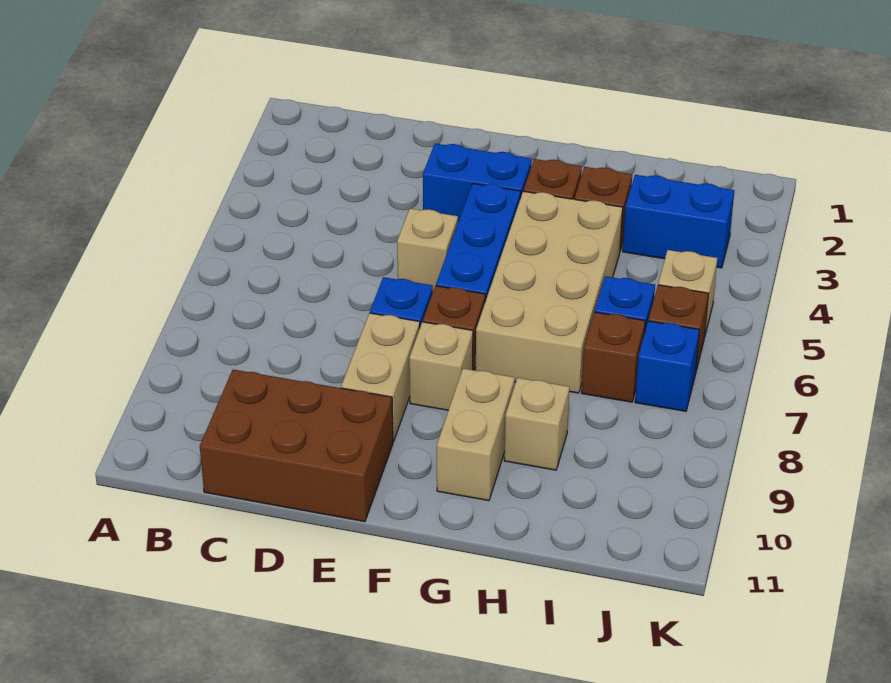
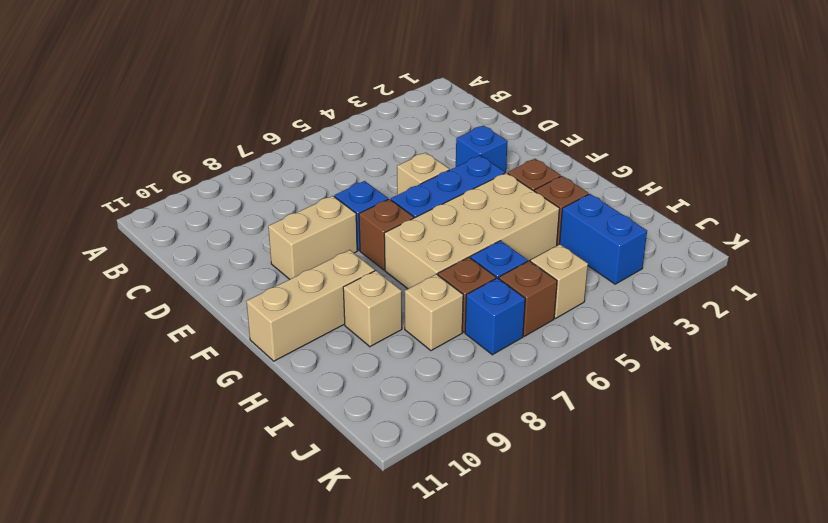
brown 2x3 brick [200,370,393,522] -> none
blue 1x2 brick [423,143,532,222] -> blue 1x1 brick [456,126,508,173]
tan 1x1 brick [409,322,473,410] -> tan 1x1 brick moved to [405,274,463,351]
tan 1x2 brick [437,369,515,501] -> tan 1x3 brick [246,250,375,361]

